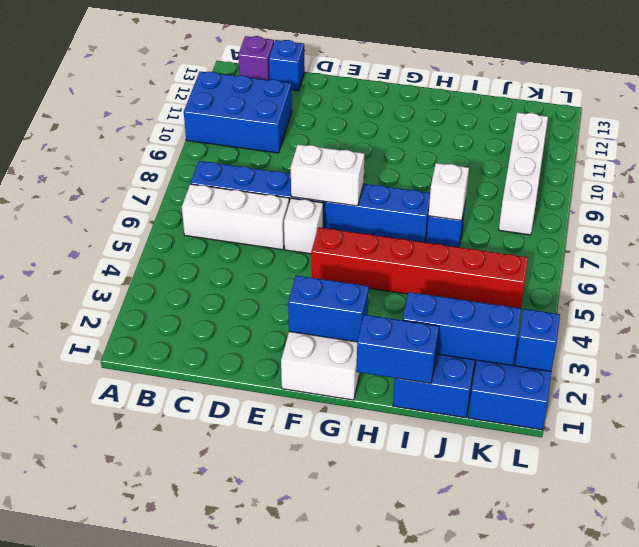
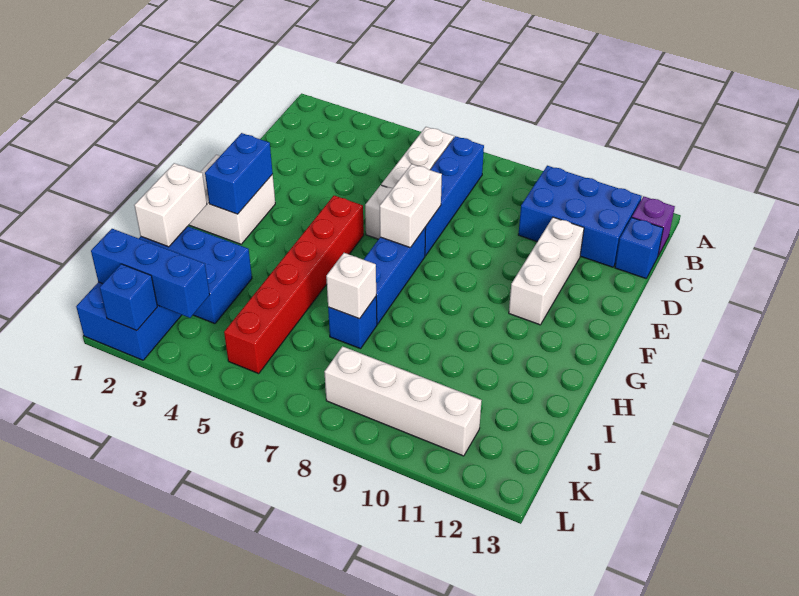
blue 2x3 brick [184,71,292,153] -> blue 2x3 brick turned to [518,166,642,267]
none -> white 1x3 brick [509,217,584,325]
blue 1x2 brick [356,315,439,384] -> white 1x2 brick [134,163,207,247]
blue 1x3 brick [403,292,521,366] -> blue 1x3 brick turned to [91,229,210,318]

